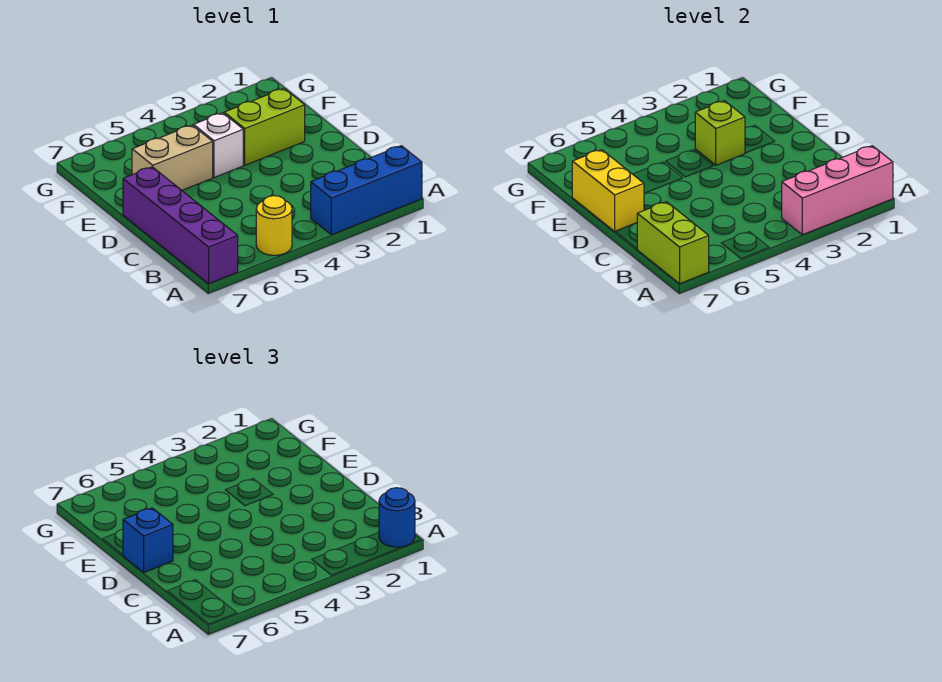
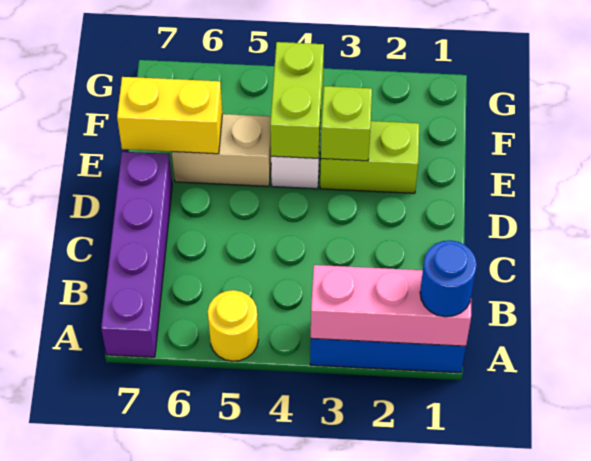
lime 1x2 brick [637,202,709,284] -> lime 1x2 brick moved to [270,42,324,158]
yellow 1x2 brick [572,150,644,231] -> yellow 1x2 brick turned to [117,77,222,154]
blue 1x1 brick [123,508,173,572] -> none

